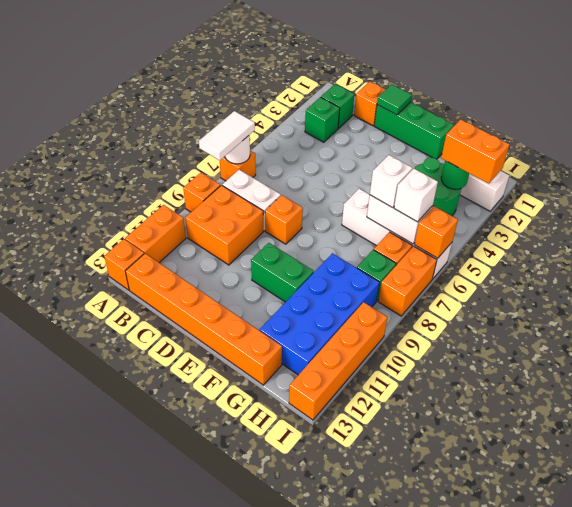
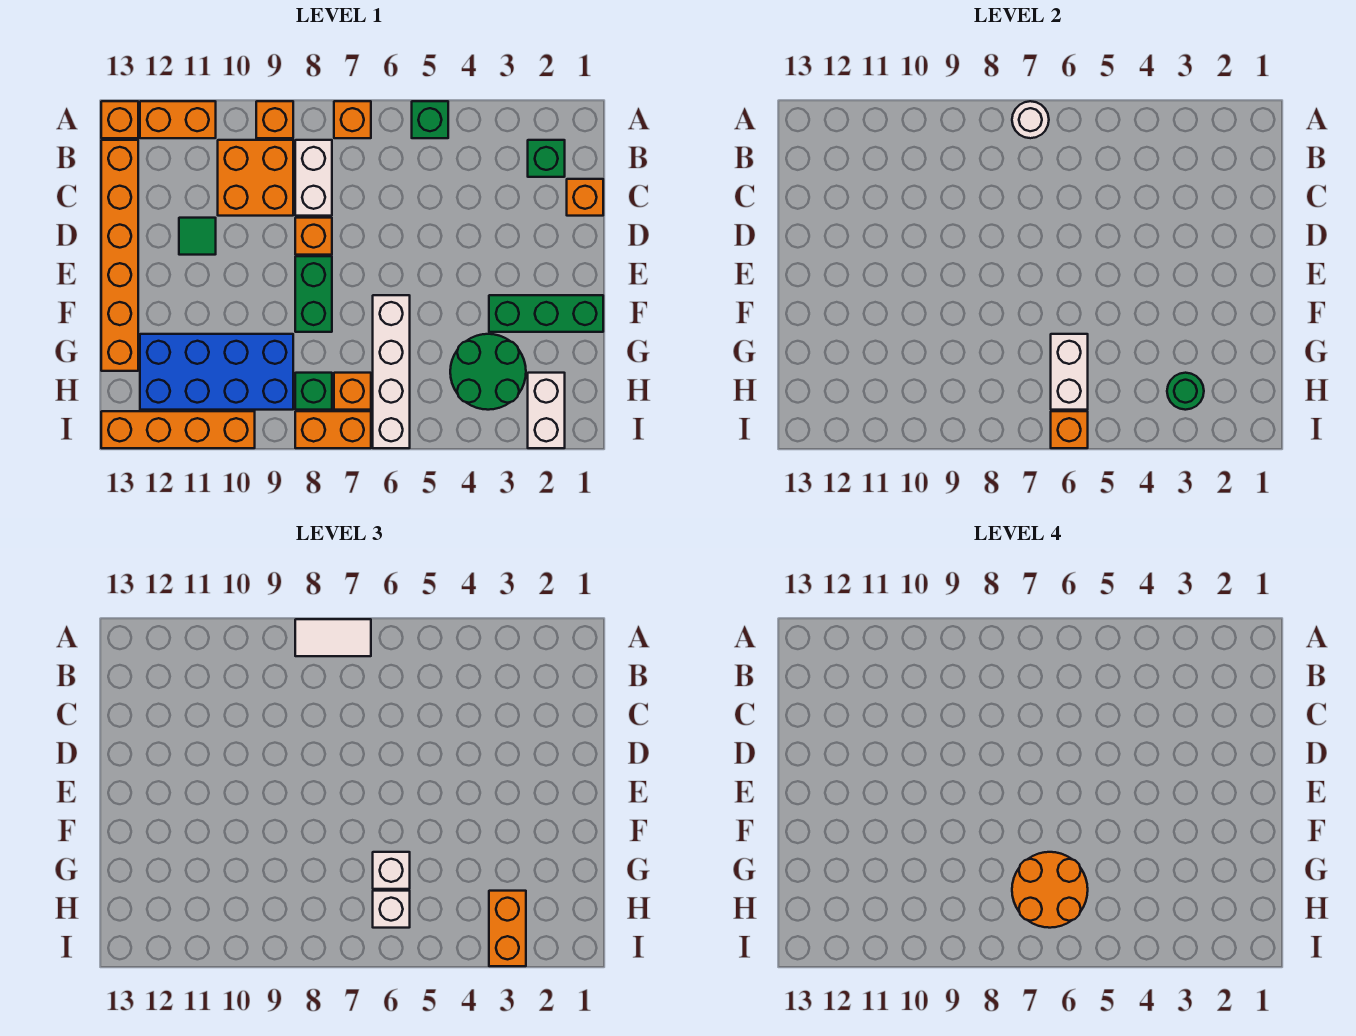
green 1x1 brick [305,97,340,142] -> green 1x1 brick moved to [412,101,448,138]
green 1x3 brick [374,102,454,159] -> green 1x3 brick turned to [489,295,603,332]
green 1x1 tile [377,84,412,115] -> green 1x1 tile moved to [179,218,216,255]
green 1x2 brick [251,243,314,302] -> green 1x2 brick moved to [295,256,332,332]
none -> orange 2x2 round brick [1012,852,1088,928]

